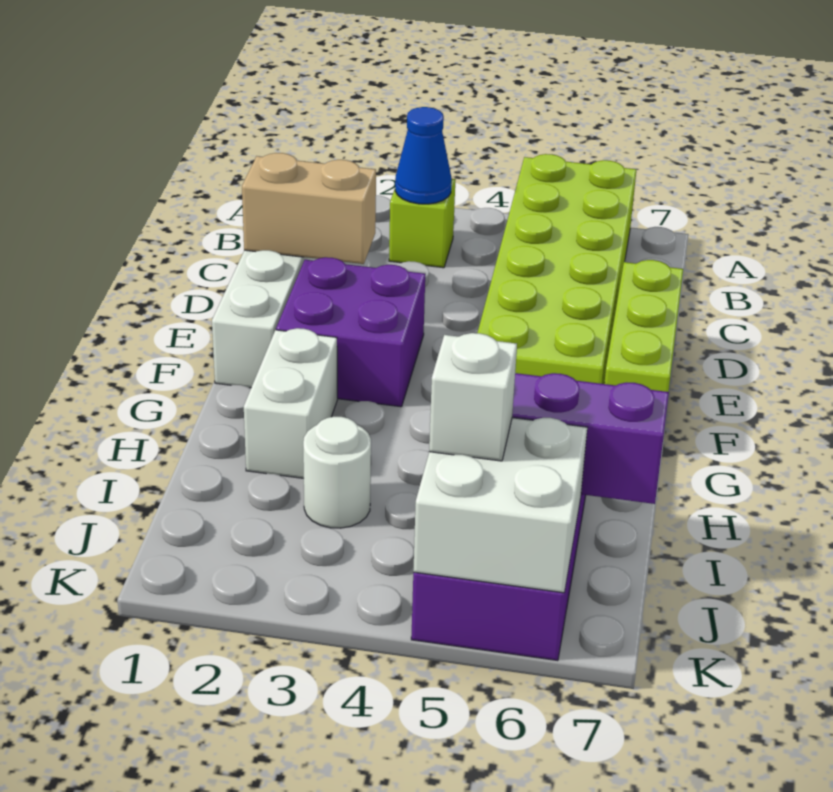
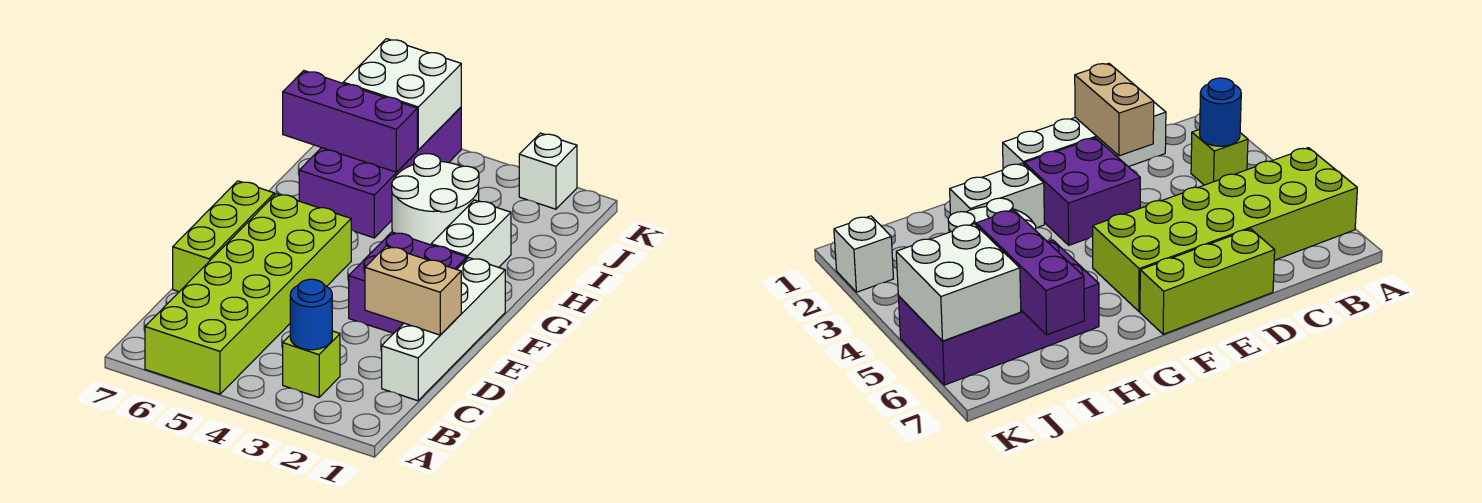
blue 1x1 cone [395,107,452,204] -> blue 1x1 round brick [290,279,332,350]
white 1x1 round brick [303,417,371,528] -> white 2x2 round brick [392,154,479,245]
white 1x1 brick [429,333,517,461] -> white 1x1 brick moved to [519,133,577,209]

